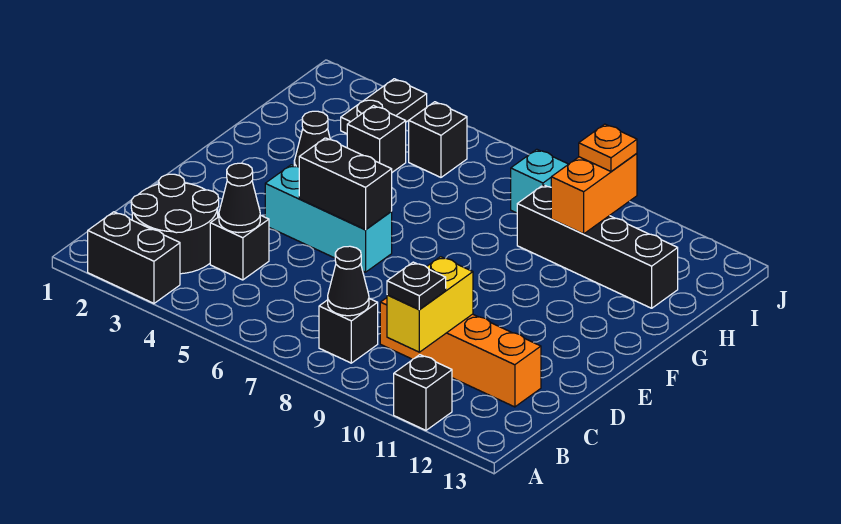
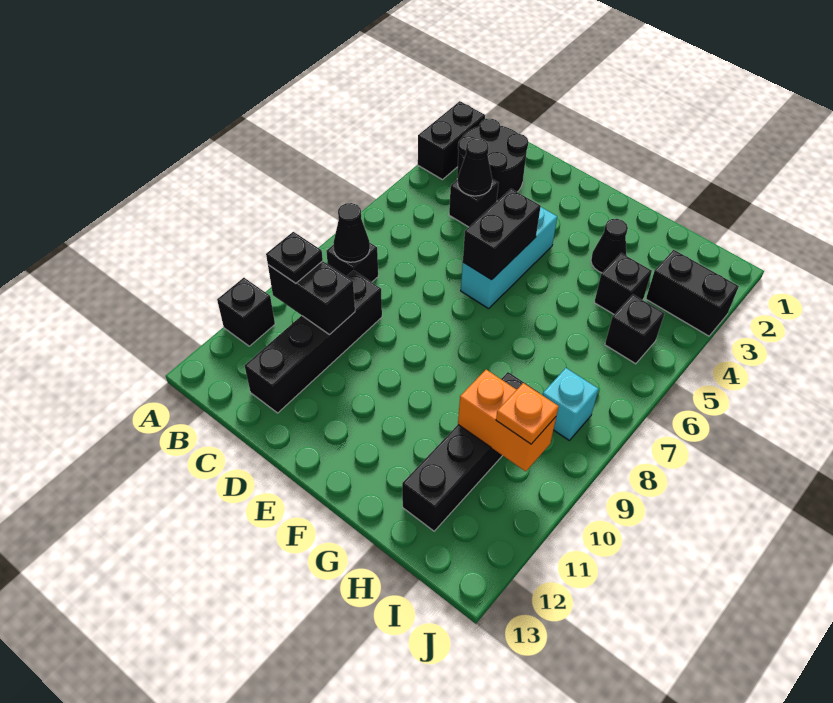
yellow 1x2 brick [387,257,473,352] -> black 1x2 brick [268,261,355,335]
orange 1x4 brick [380,298,541,407] -> black 1x4 brick [245,270,382,413]
black 1x2 plate [341,79,427,134] -> black 1x2 brick [646,250,739,336]

